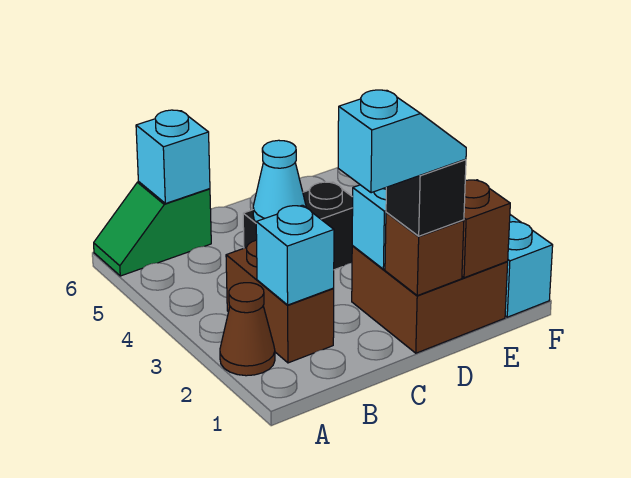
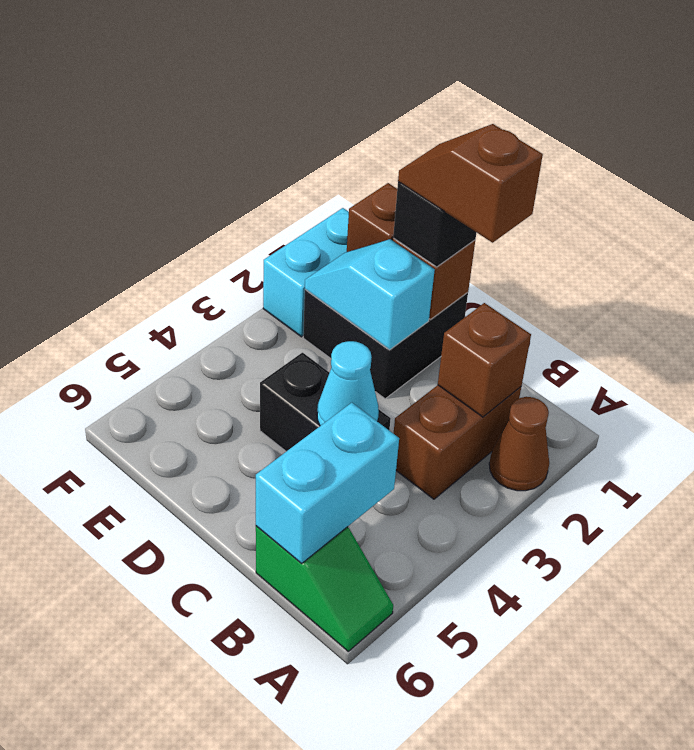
cyan 1x1 brick [256,205,334,305] -> brown 1x1 brick [438,303,531,417]
cyan 1x1 brick [136,110,210,204] -> cyan 1x2 brick [256,403,399,563]
cyan 1x2 slope [338,90,466,193] -> brown 1x2 slope [398,124,543,243]
brown 2x2 brick [352,246,508,353] -> black 2x2 brick [303,290,468,399]

